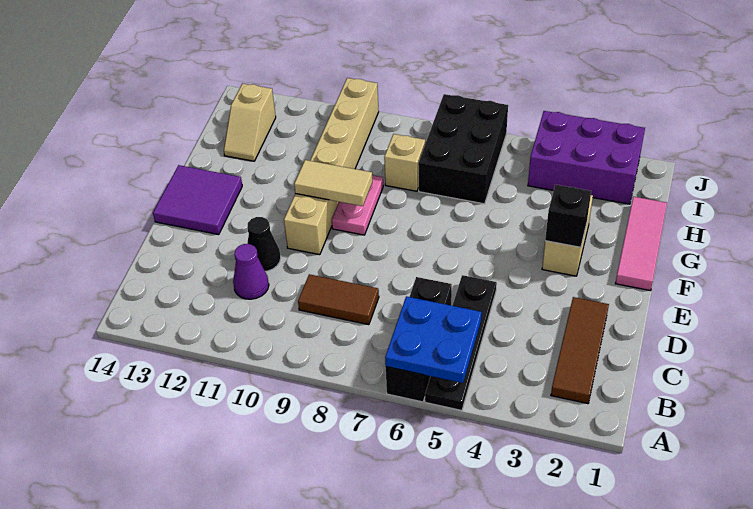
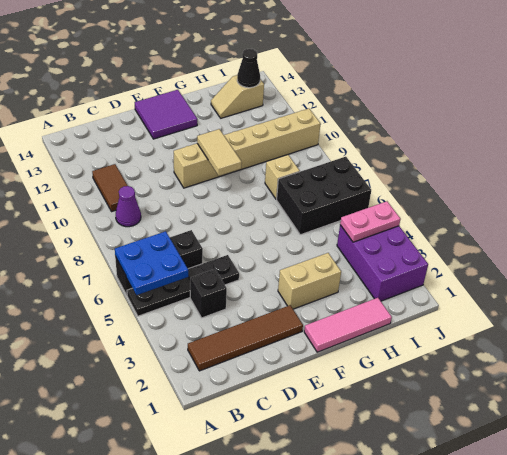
brown 1x3 tile [551,297,609,404] -> brown 1x4 tile [188,305,303,371]
brown 1x2 tile [298,274,379,325] -> brown 1x2 tile moved to [92,164,128,212]
purple 1x1 cone [233,244,269,299] -> purple 1x1 cone moved to [116,186,141,227]
black 1x1 cone [247,217,281,271] -> black 1x1 cone moved to [237,49,260,88]
black 1x1 brick [545,185,591,247] -> black 1x1 brick moved to [190,269,227,318]
pink 1x2 plate [332,175,383,235] -> pink 1x2 plate moved to [340,201,401,242]

